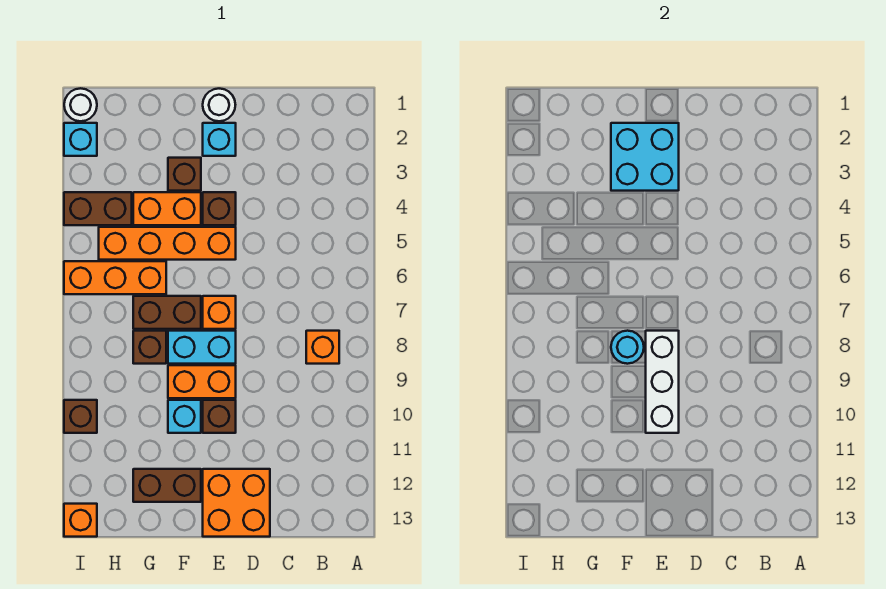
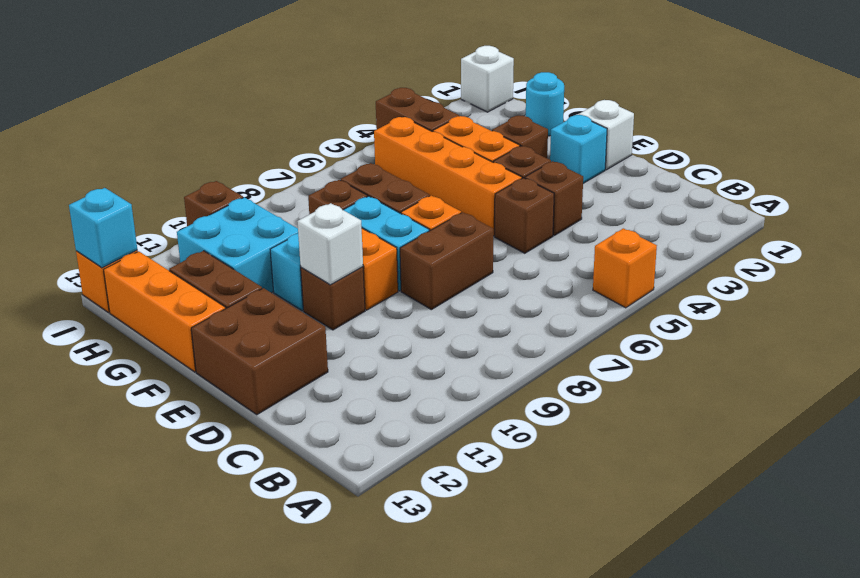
orange 1x1 brick [306,331,339,364] -> orange 1x1 brick moved to [593,228,657,308]
none -> brown 1x1 brick [525,161,583,235]
none -> brown 1x1 brick [495,178,554,253]
none -> brown 1x2 brick [400,212,493,310]
orange 2x2 brick [203,469,270,537] -> brown 2x2 brick [191,288,328,415]
white 1x1 round brick [203,89,235,121] -> white 1x1 brick [579,100,634,170]
cyan 2x2 brick [611,123,679,191] -> cyan 2x2 brick moved to [177,197,298,293]
white 1x3 brick [646,331,679,433] -> white 1x1 brick [297,203,363,285]
cyan 1x1 round brick [611,331,644,364] -> cyan 1x1 round brick moved to [526,72,564,136]
orange 1x3 brick [64,261,166,294] -> orange 1x3 brick moved to [104,251,226,372]
white 1x1 round brick [64,88,97,121] -> white 1x1 brick [461,46,514,112]
cyan 1x1 brick [64,123,97,156] -> cyan 1x1 brick moved to [69,188,137,268]

